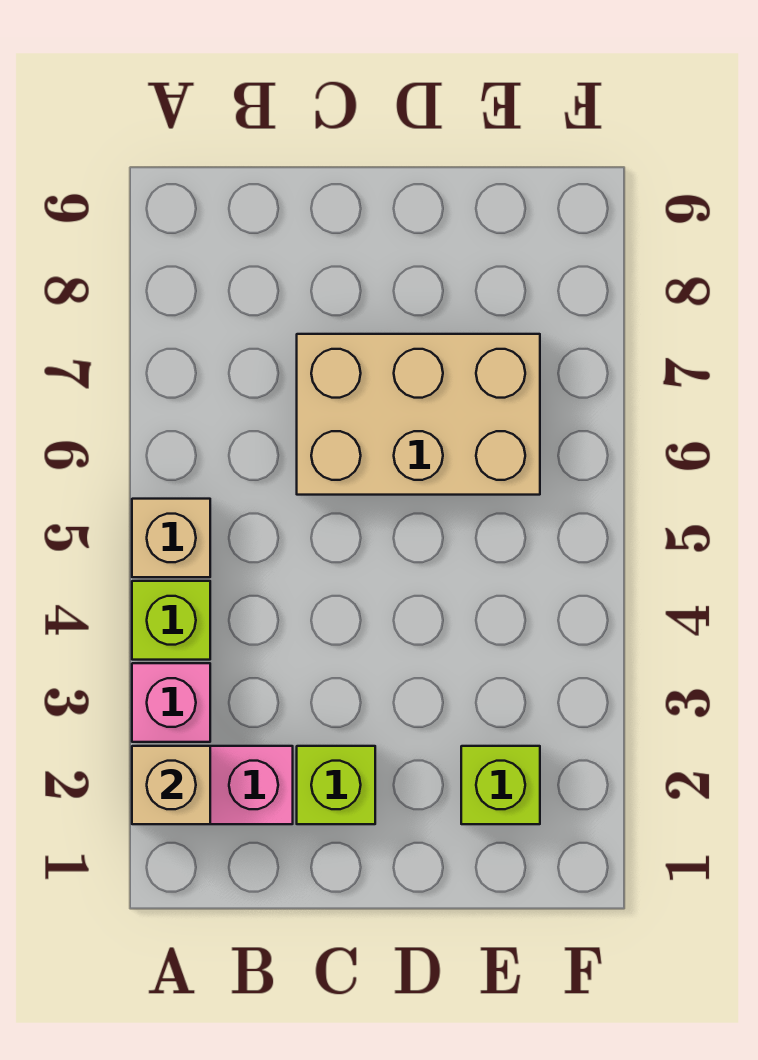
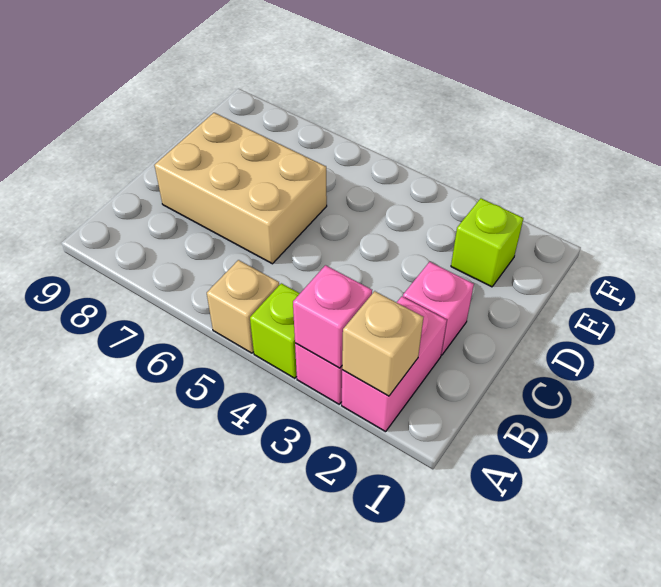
none -> pink 1x1 brick [293,265,372,368]
lime 1x1 brick [297,746,375,824] -> pink 1x1 brick [403,262,474,355]
tan 2x3 brick [297,334,540,495] -> tan 2x3 brick turned to [154,113,327,264]

